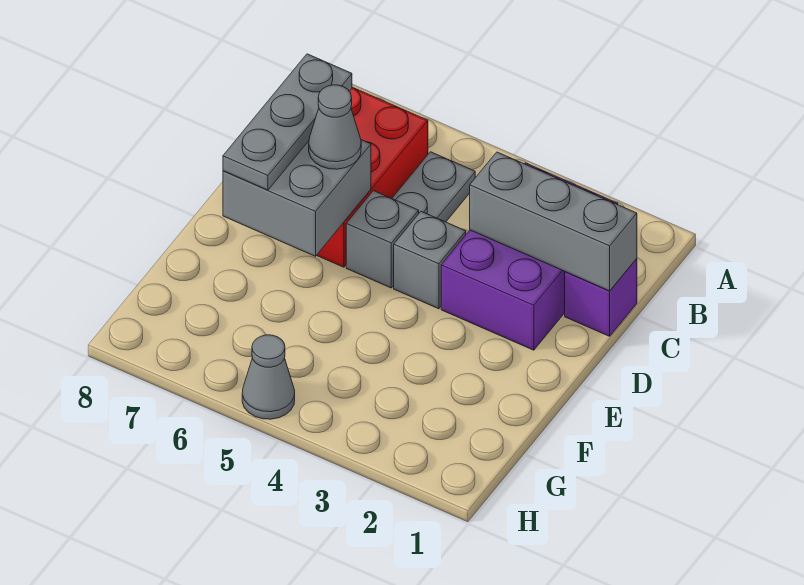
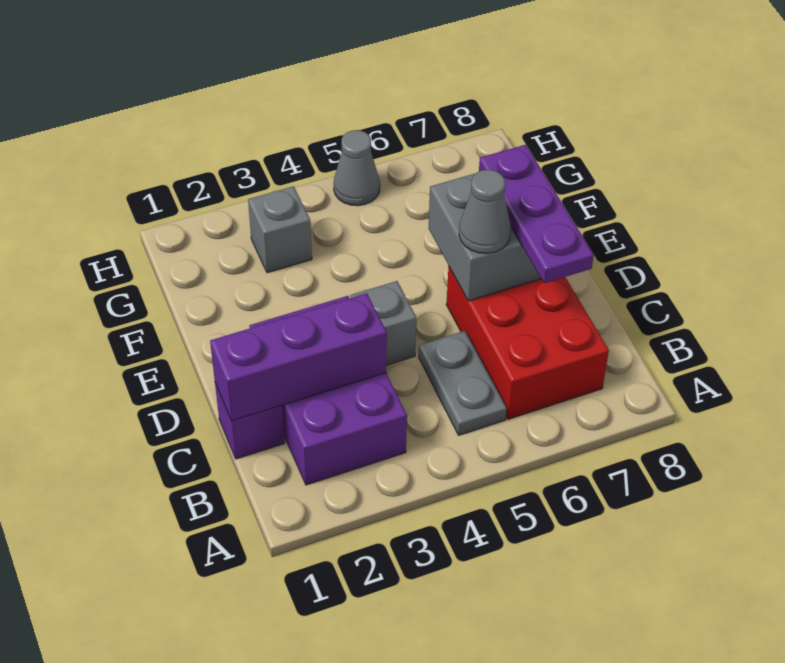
grey 1x3 brick [470,152,637,291] -> purple 1x3 brick [210,293,387,421]
grey 1x3 plate [223,54,352,190] -> purple 1x3 plate [479,145,594,283]
grey 1x1 brick [346,191,419,288] -> grey 1x1 brick moved to [248,186,312,273]

